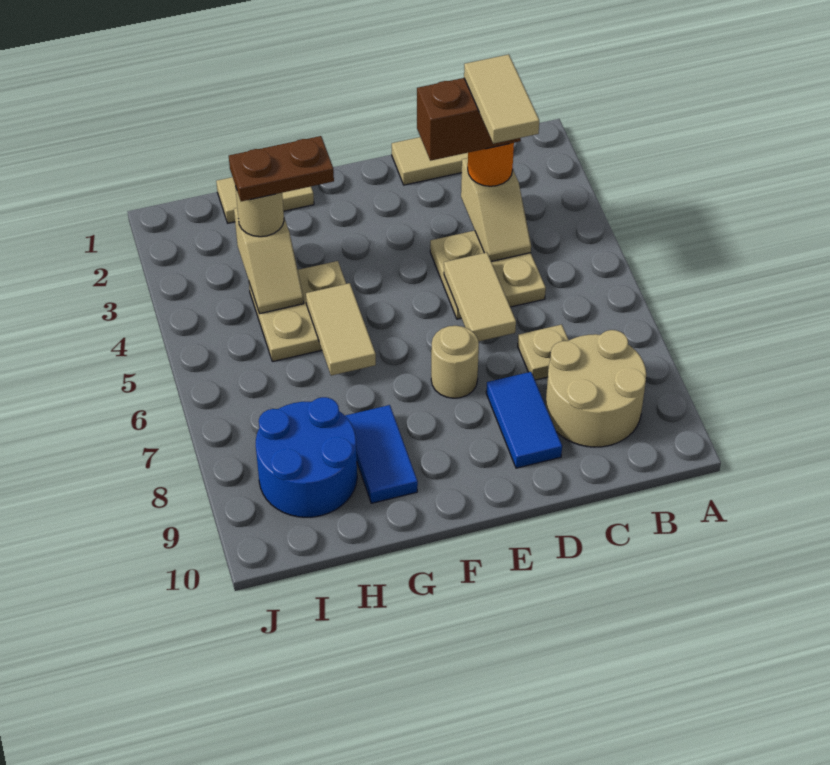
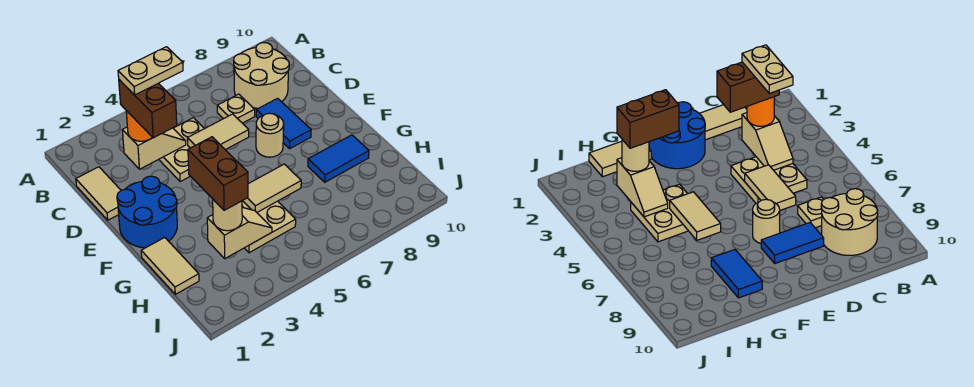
tan 1x2 tile [464,54,539,144] -> tan 1x2 plate [118,47,183,95]
blue 1x2 tile [486,372,562,468] -> blue 1x2 tile turned to [256,98,311,148]
brown 1x2 plate [229,136,334,201] -> brown 1x2 brick [188,137,248,210]
blue 2x2 round brick [256,397,357,517] -> blue 2x2 round brick moved to [117,176,177,248]

